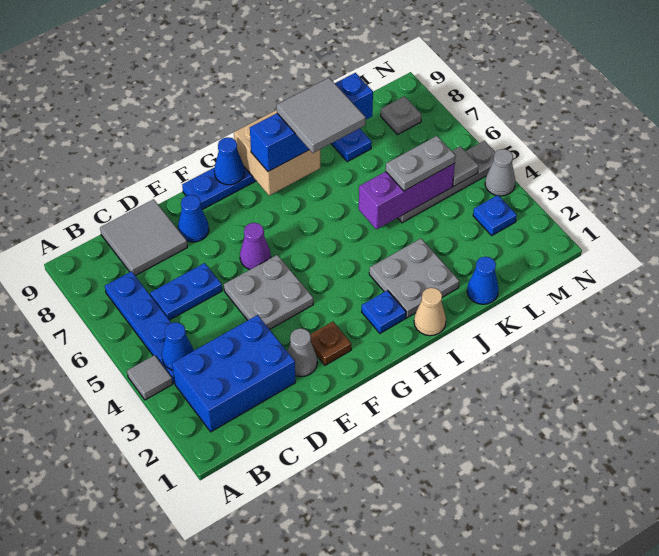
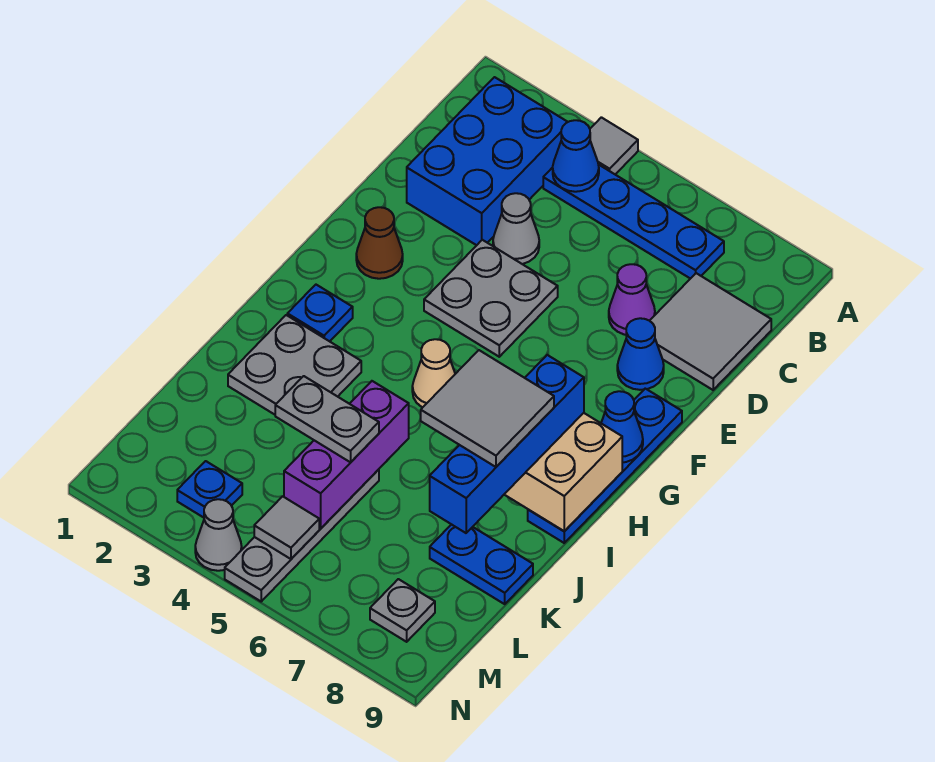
blue 1x2 plate [150,263,222,320] -> none
grey 1x1 cone [287,328,317,377] -> grey 1x1 cone moved to [493,193,539,264]
brown 1x1 plate [310,322,351,365] -> brown 1x1 cone [356,207,403,279]
purple 1x1 cone [240,223,271,269] -> purple 1x1 cone moved to [609,264,655,335]
tan 1x1 cone [414,288,446,336] -> tan 1x1 cone moved to [412,339,455,407]
blue 1x1 cone [467,257,499,304] -> none
grey 1x2 plate [386,136,455,191] -> grey 1x2 plate turned to [275,376,379,462]

